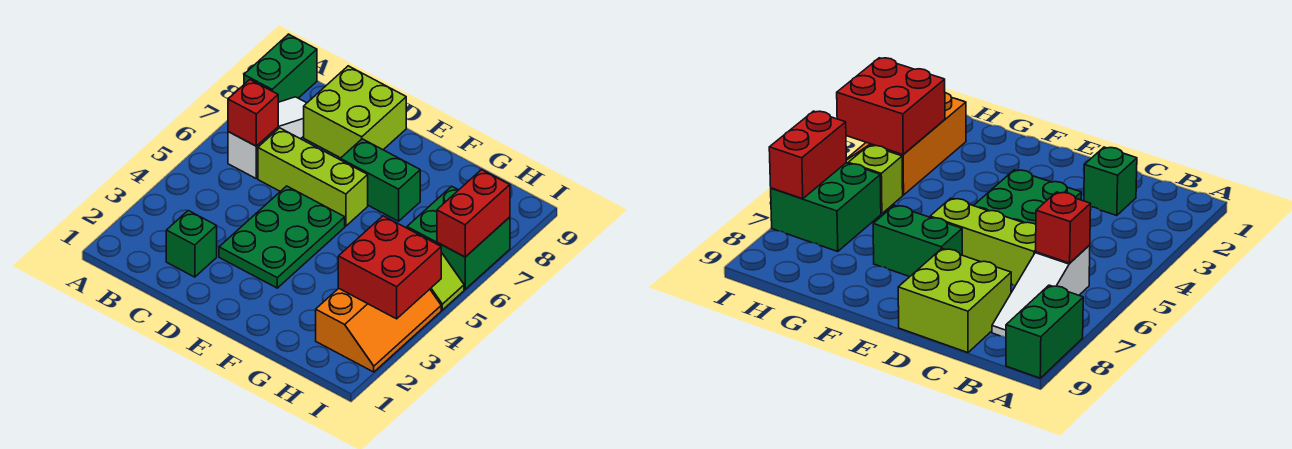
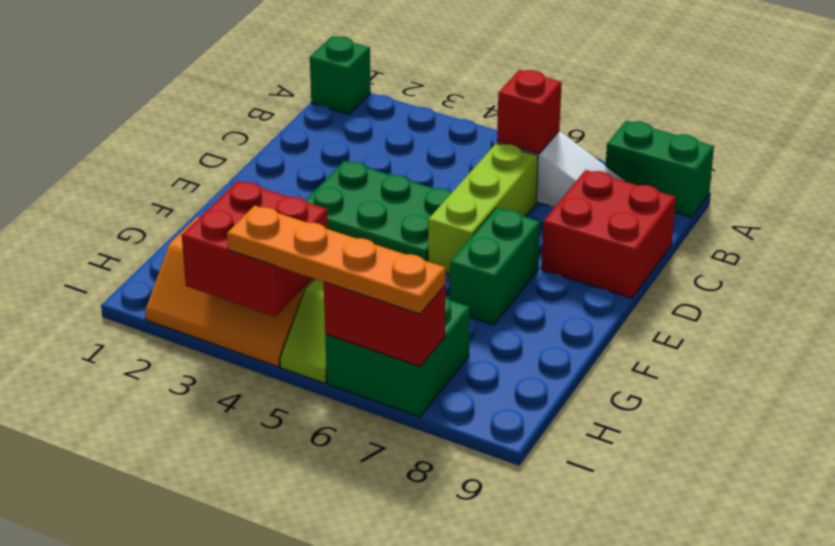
green 1x1 brick [166,211,217,277] -> green 1x1 brick moved to [310,36,371,114]
lime 2x2 brick [304,66,406,158] -> red 2x2 brick [541,170,676,298]
none -> orange 1x4 plate [227,206,446,314]

